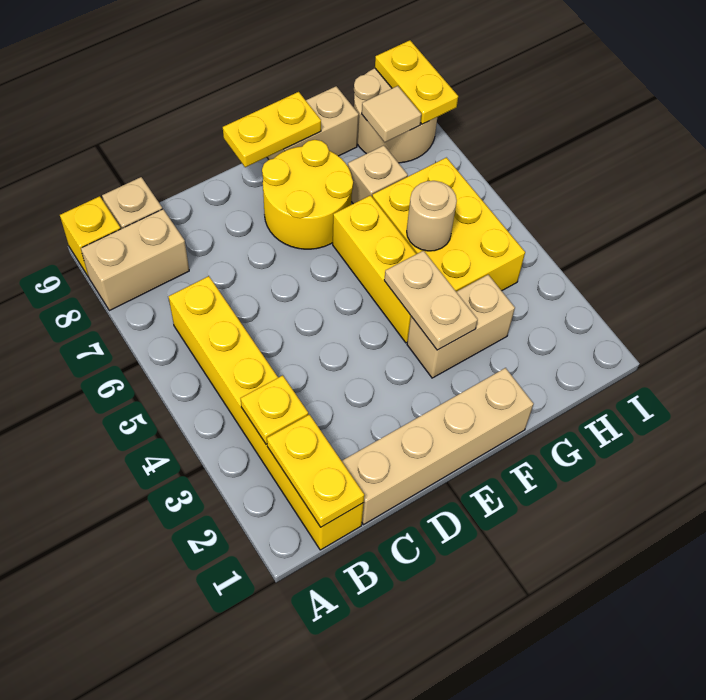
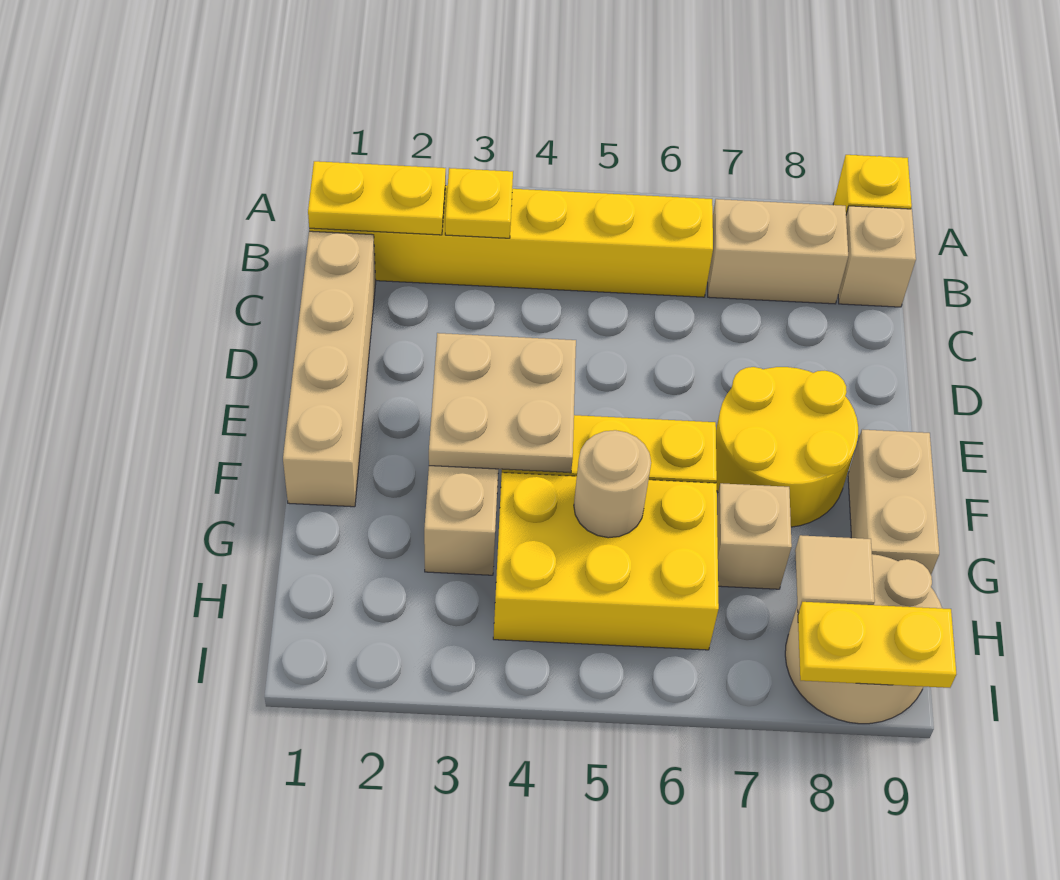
tan 1x2 brick [81,209,189,311] -> tan 1x2 brick turned to [707,199,848,304]
yellow 1x2 plate [223,92,321,167] -> none
tan 1x2 plate [384,251,478,350] -> tan 2x2 plate [429,333,576,473]

